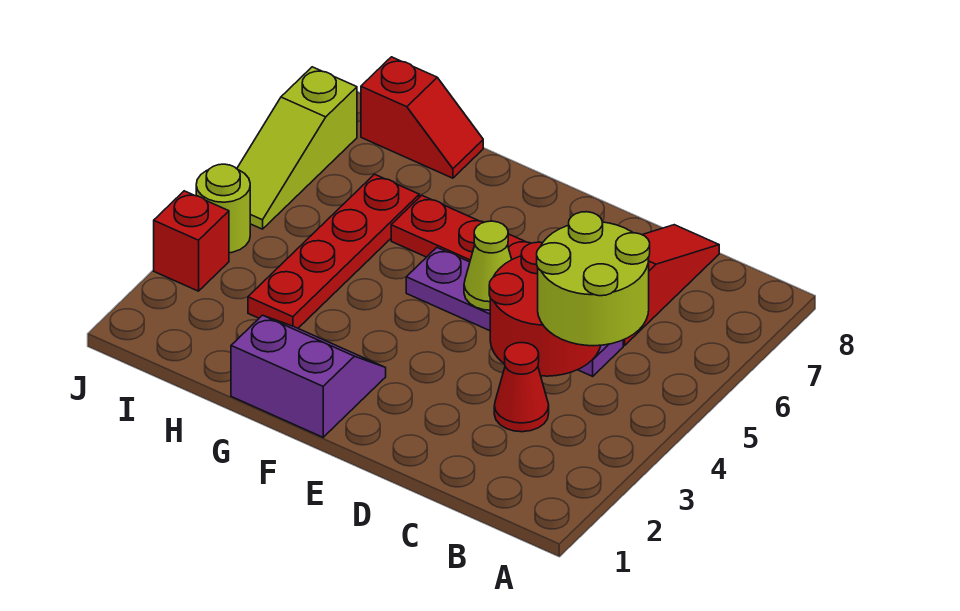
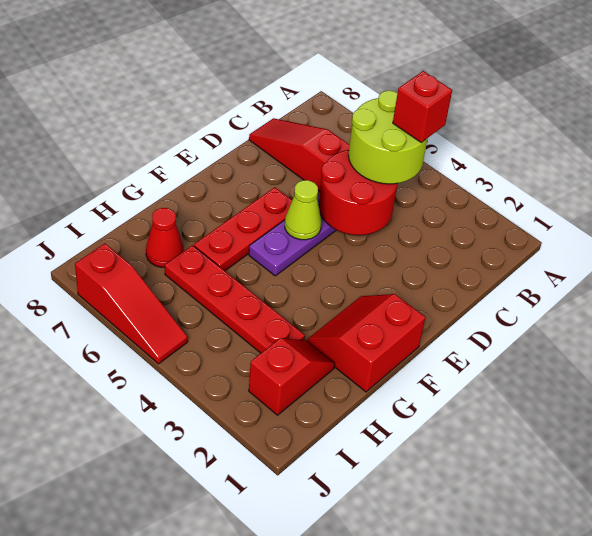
red 1x1 cone [494,343,549,432] -> red 1x1 cone moved to [146,208,183,267]
purple 2x2 slope [231,315,386,437] -> red 2x2 slope [307,294,425,392]
red 1x2 slope [361,57,483,178] -> red 1x2 slope moved to [249,338,335,415]
red 1x1 brick [154,191,229,291] -> red 1x1 brick moved to [393,71,452,143]
lime 1x1 round brick [196,164,250,253] -> none
lime 1x3 slope [237,67,357,229] -> red 1x3 slope [75,243,188,364]

